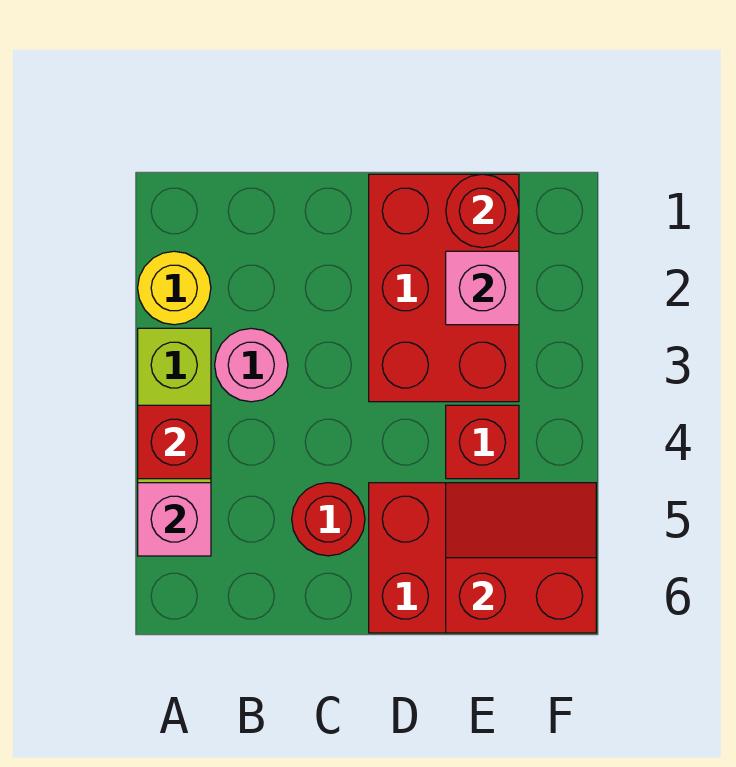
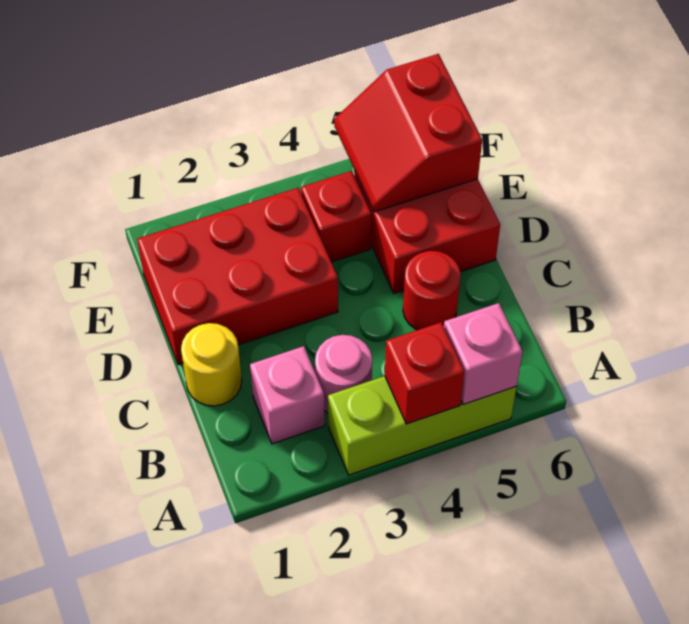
yellow 1x1 round brick [138,251,211,325] -> yellow 1x1 round brick moved to [181,323,242,406]
red 1x1 round brick [446,174,519,248] -> none
pink 1x1 brick [446,251,519,325] -> pink 1x1 brick moved to [250,346,325,444]

